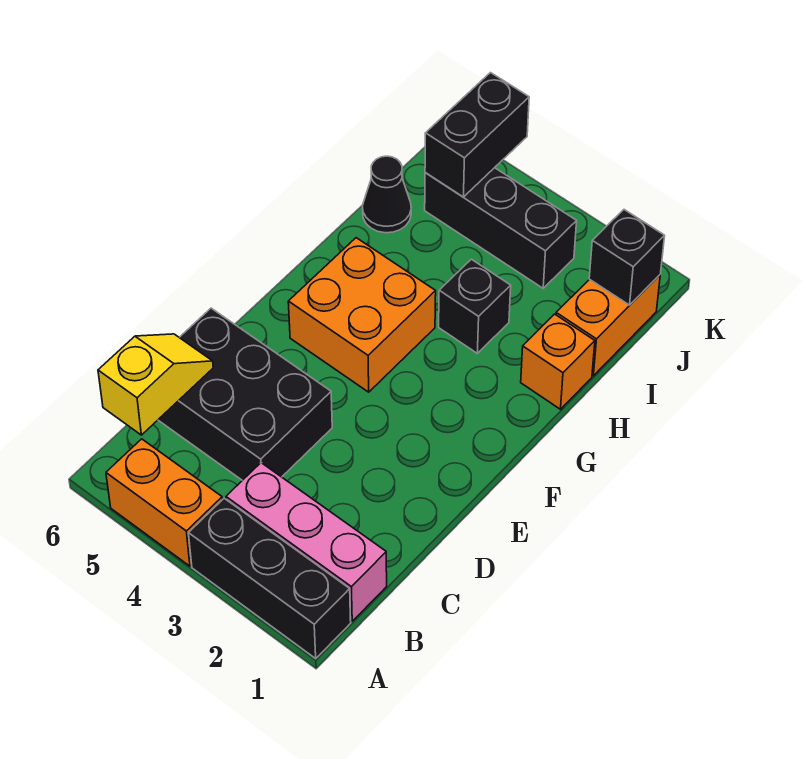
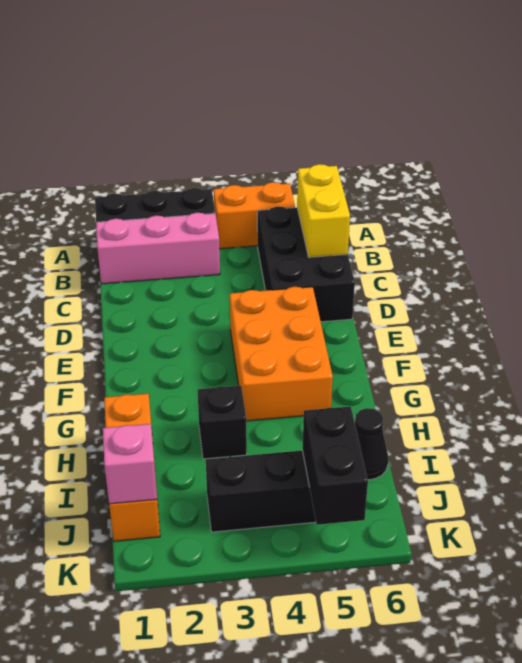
yellow 1x2 slope [98,334,213,435] -> yellow 1x2 brick [297,164,350,257]
black 2x3 brick [158,308,332,480] -> black 2x3 brick turned to [257,207,355,322]
orange 2x2 brick [288,238,436,392] -> orange 2x3 brick [230,287,333,421]
black 1x1 brick [589,210,665,305] -> pink 1x1 brick [103,424,157,504]

